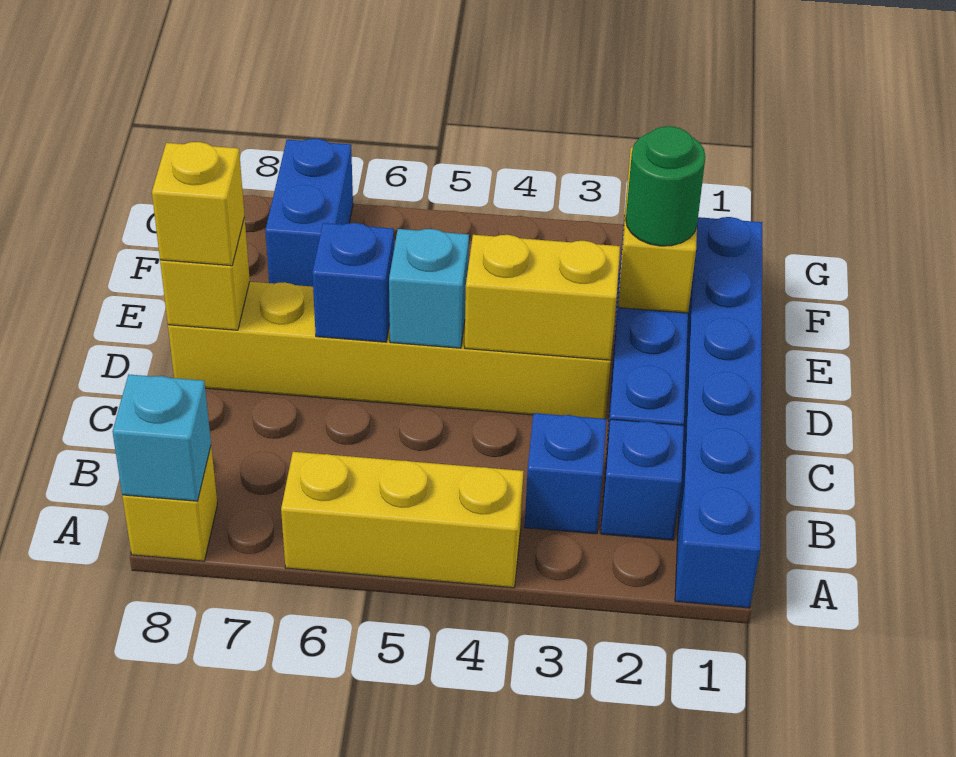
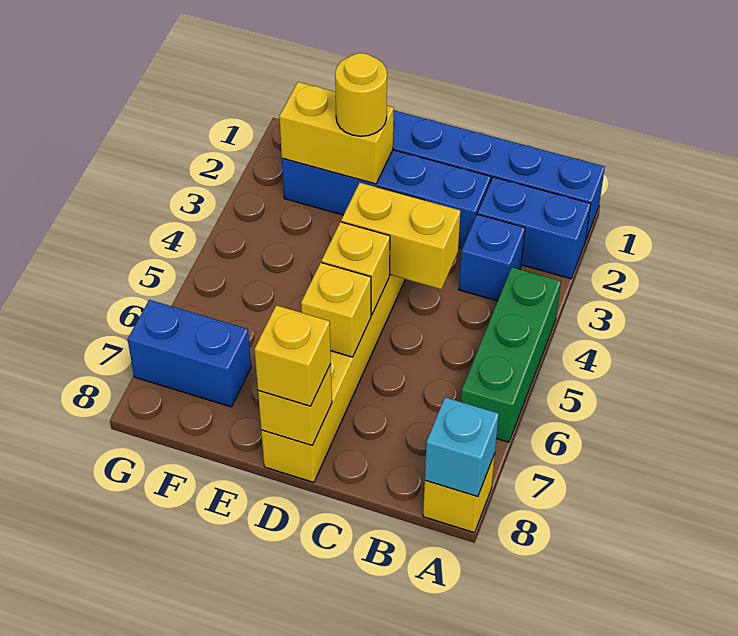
yellow 1x3 brick [281,452,524,588] -> green 1x3 brick [461,267,561,442]
blue 1x1 brick [601,419,684,540] -> blue 1x2 brick [478,177,591,279]
yellow 1x2 brick [465,235,620,360] -> yellow 1x2 brick turned to [341,183,460,289]
cyan 1x1 brick [389,229,469,348] -> yellow 1x1 brick [322,222,390,315]
blue 1x1 brick [312,223,394,342] -> yellow 1x1 brick [301,262,371,357]
green 1x1 round brick [626,126,706,246] -> yellow 1x1 round brick [335,53,387,136]

